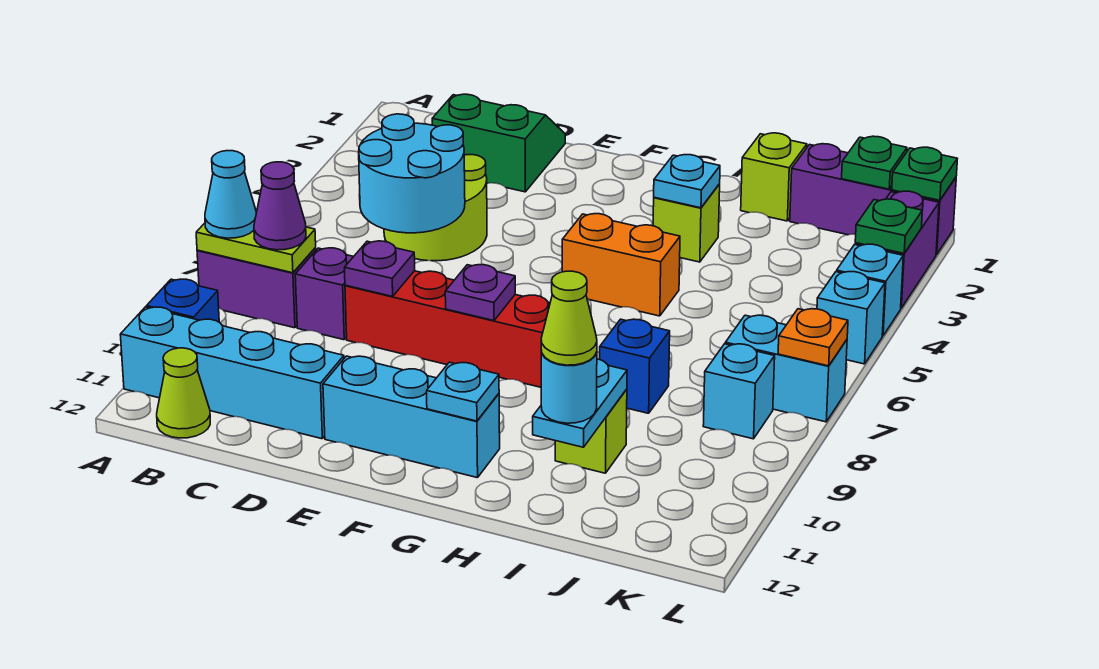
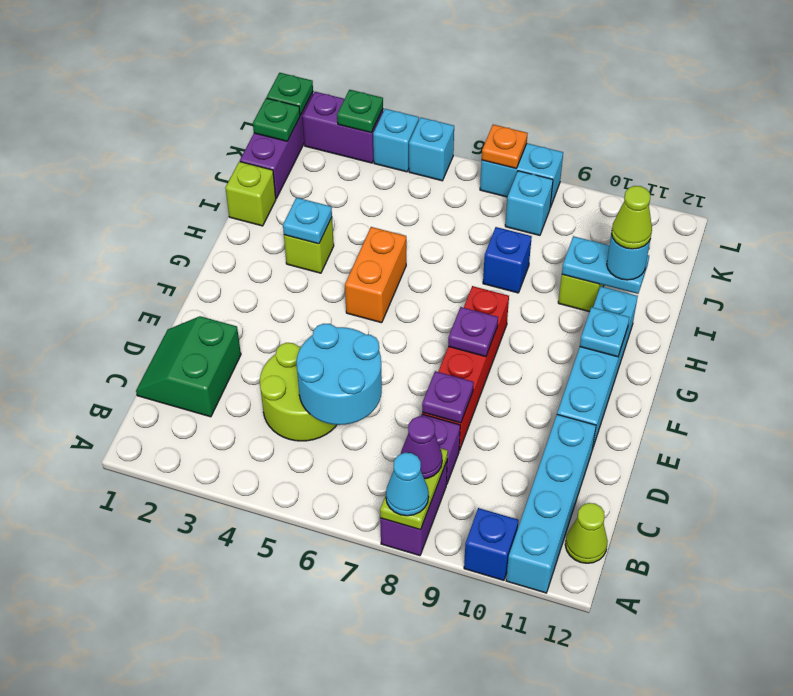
cyan 1x3 brick [323,356,500,478] -> cyan 1x4 brick [557,286,638,450]
cyan 1x2 brick [725,315,847,422] -> cyan 1x2 brick turned to [480,143,563,208]

